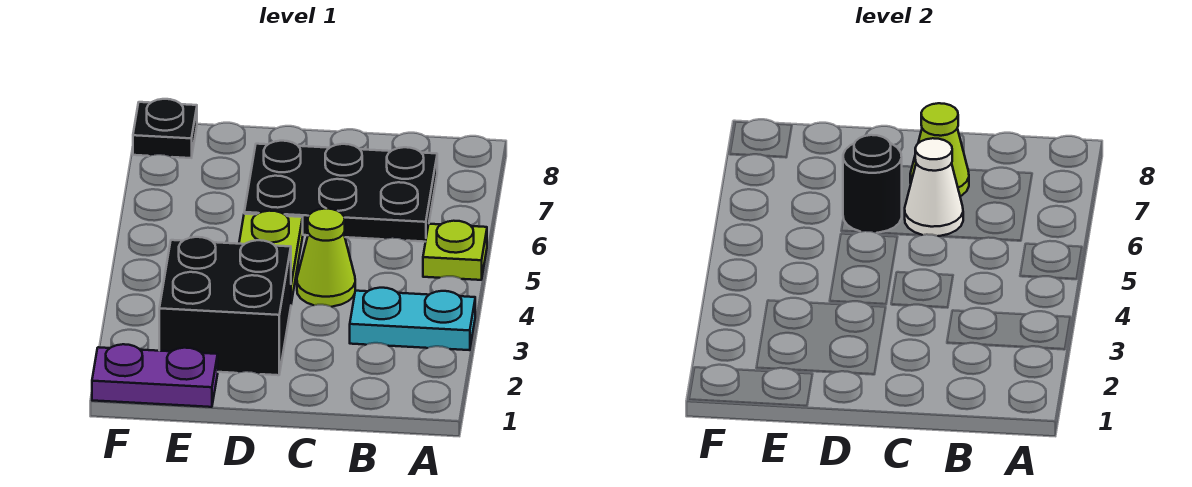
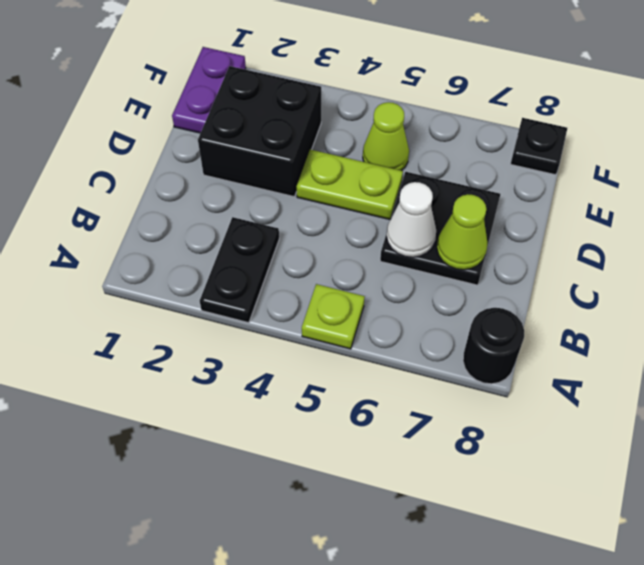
cyan 1x2 plate [350,288,475,350] -> black 1x2 plate [200,217,279,323]
black 2x3 plate [244,141,437,242] -> black 2x2 plate [380,172,501,285]
lime 1x1 cone [297,209,355,307] -> lime 1x1 cone moved to [363,102,409,171]
black 1x1 round brick [843,135,902,233] -> black 1x1 round brick moved to [463,308,524,384]

